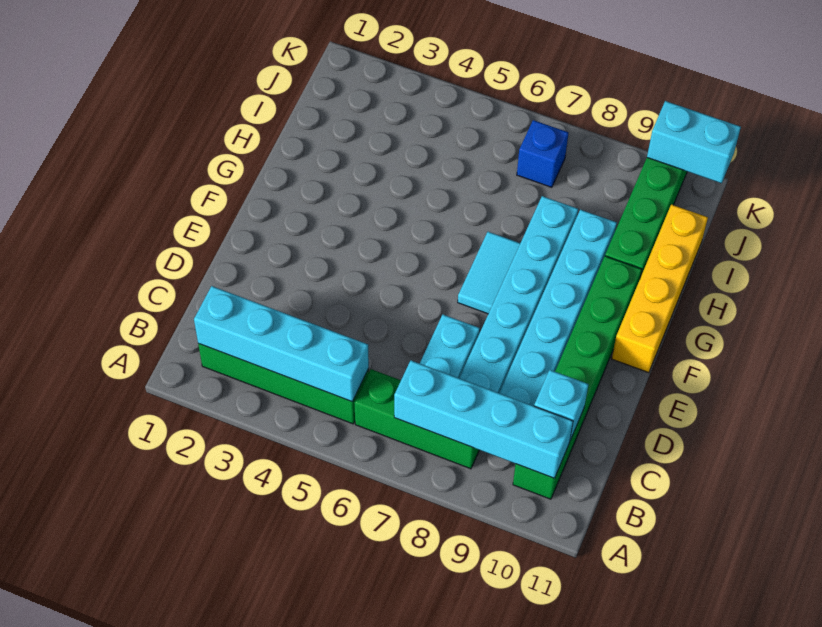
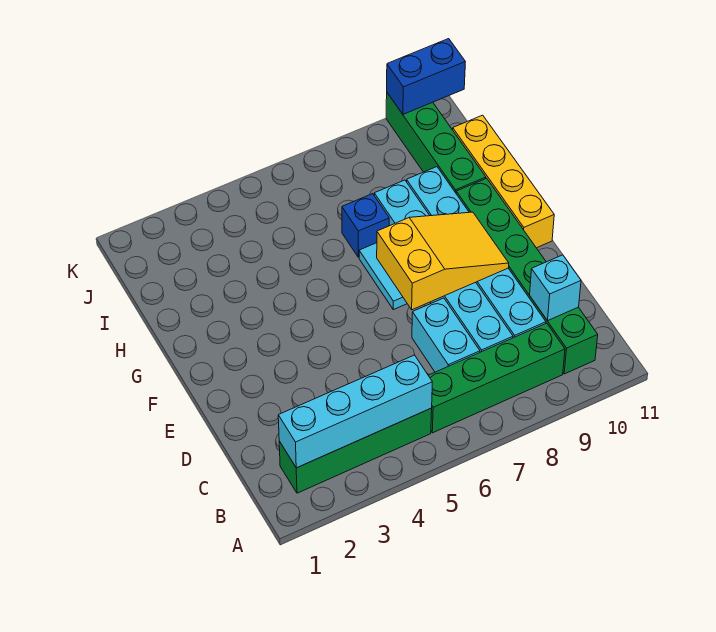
green 1x3 brick [354,369,479,469] -> green 1x4 brick [428,323,565,433]
cyan 1x4 brick [394,361,573,478] -> none
none -> yellow 2x3 slope [377,212,509,310]
blue 1x1 brick [517,120,568,187] -> blue 1x1 brick moved to [342,194,389,257]
cyan 1x2 brick [647,101,741,183] -> blue 1x2 brick [387,39,465,114]

